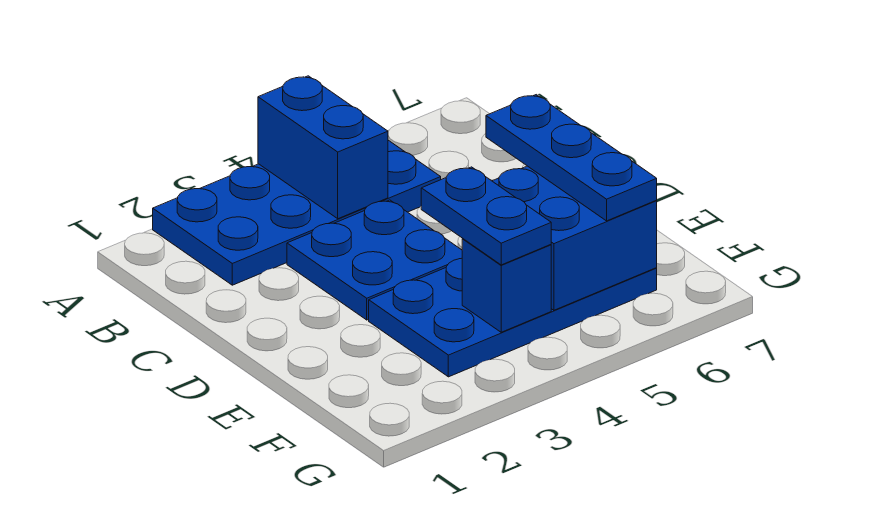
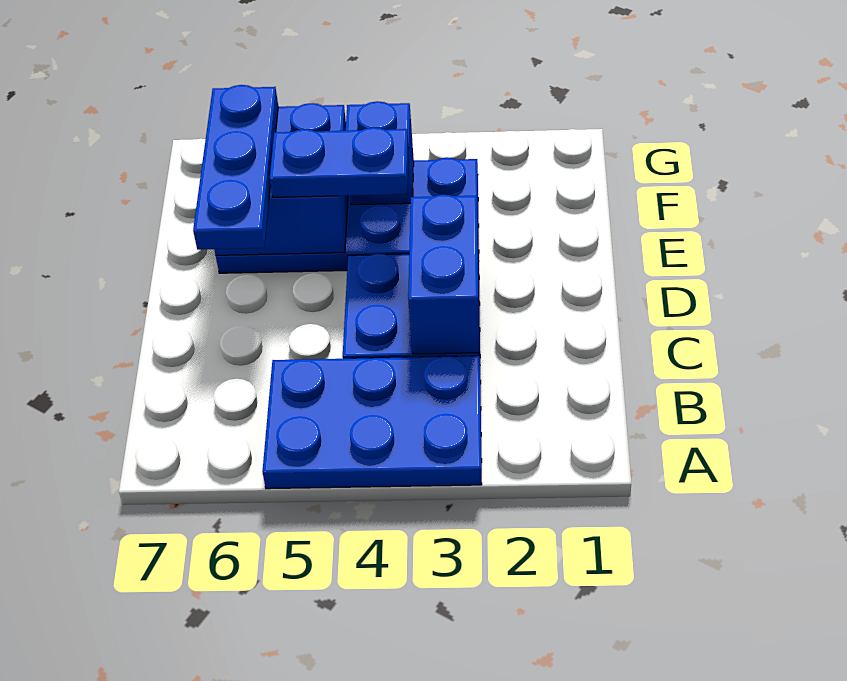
blue 2x4 plate [153,140,441,285] -> blue 2x3 plate [262,356,482,489]
blue 1x2 brick [258,76,388,219] -> blue 1x2 brick moved to [408,195,480,354]
blue 1x2 plate [421,167,551,265] -> blue 1x2 plate turned to [270,127,409,197]

